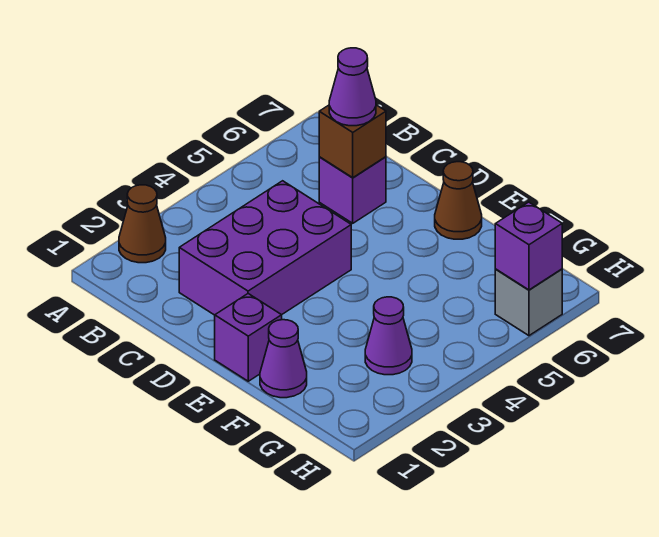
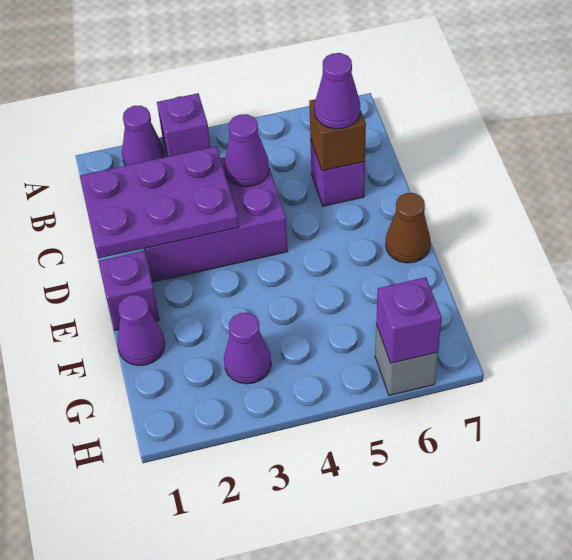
brown 1x1 cone [119,185,166,263] -> purple 1x1 cone [122,106,165,166]
none -> purple 1x1 brick [157,93,211,157]
none -> purple 2x3 plate [80,146,239,258]
none -> purple 1x1 cone [224,114,269,187]

